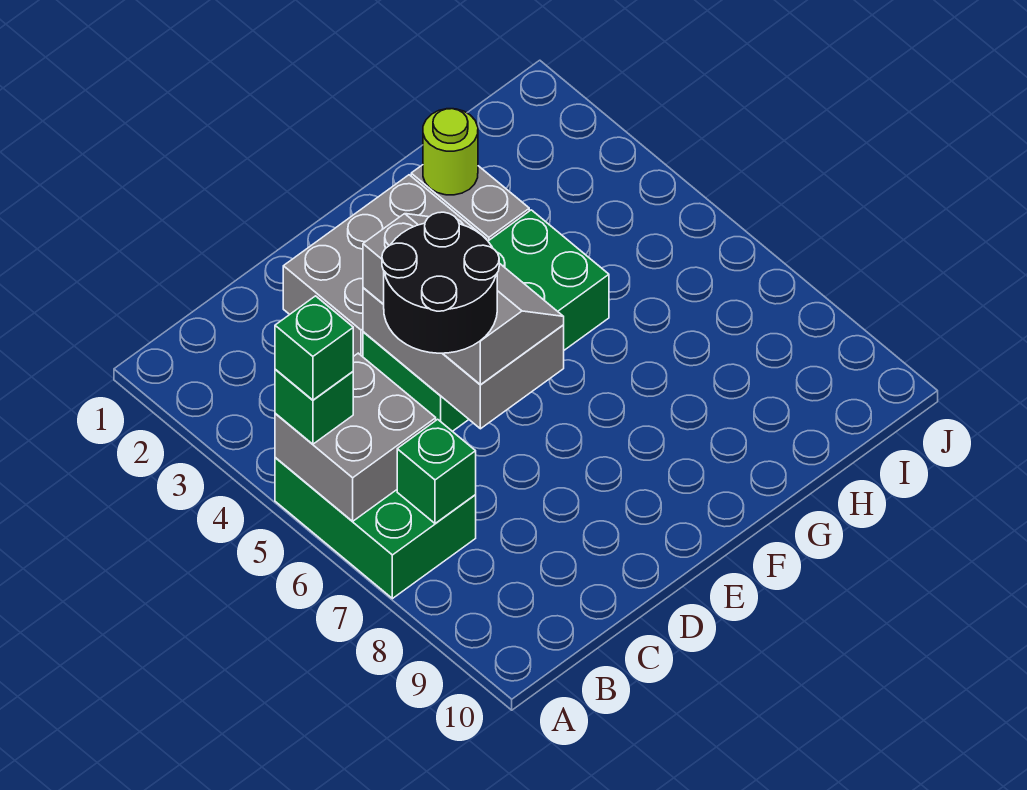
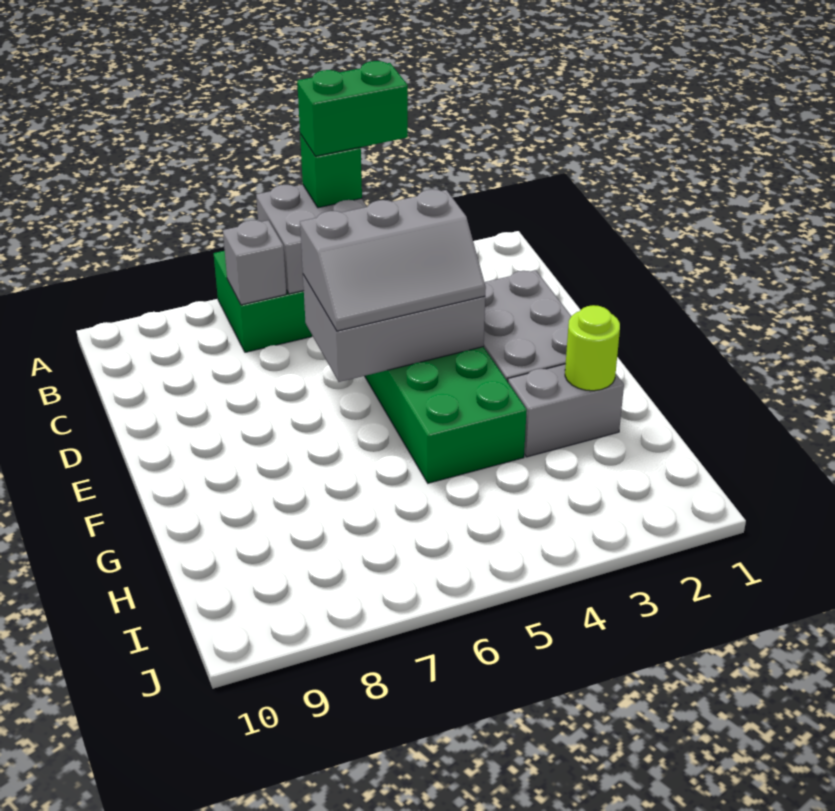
green 1x1 brick [275,296,353,400] -> green 1x2 brick [297,61,408,156]
green 1x1 brick [397,419,476,523] -> grey 1x1 brick [223,220,286,305]
black 2x2 round brick [382,212,499,353] -> none

